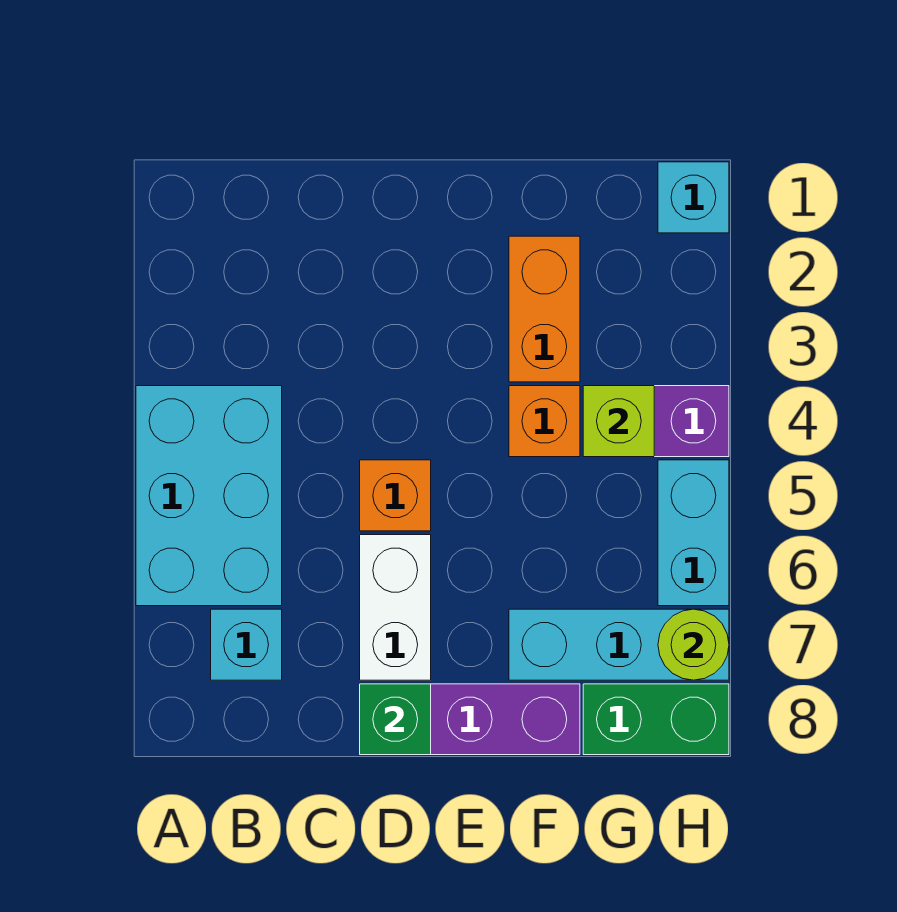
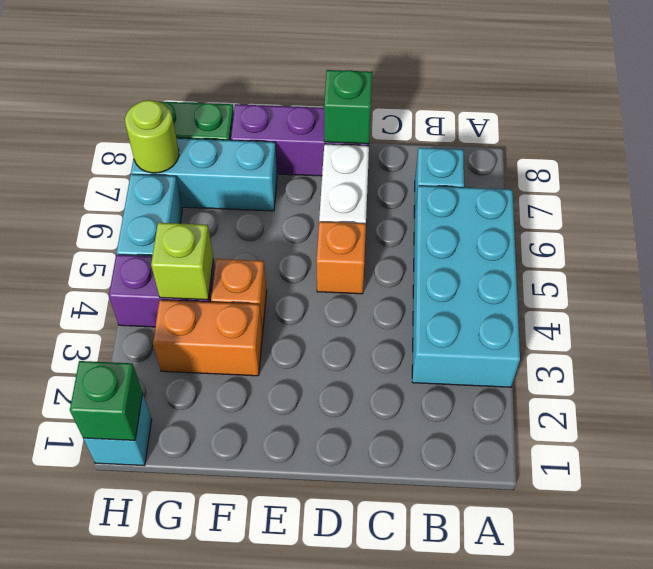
cyan 2x3 brick [136,386,282,606] -> cyan 2x4 brick [412,186,520,387]
orange 1x2 brick [509,236,580,382] -> orange 1x2 brick turned to [153,300,263,376]
none -> green 1x1 brick [70,361,143,440]

